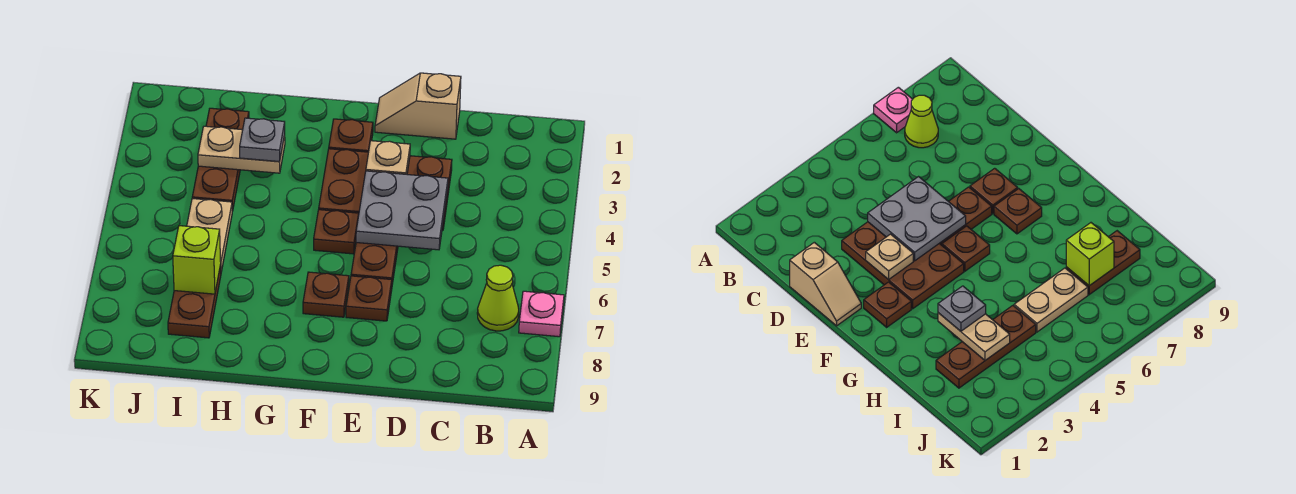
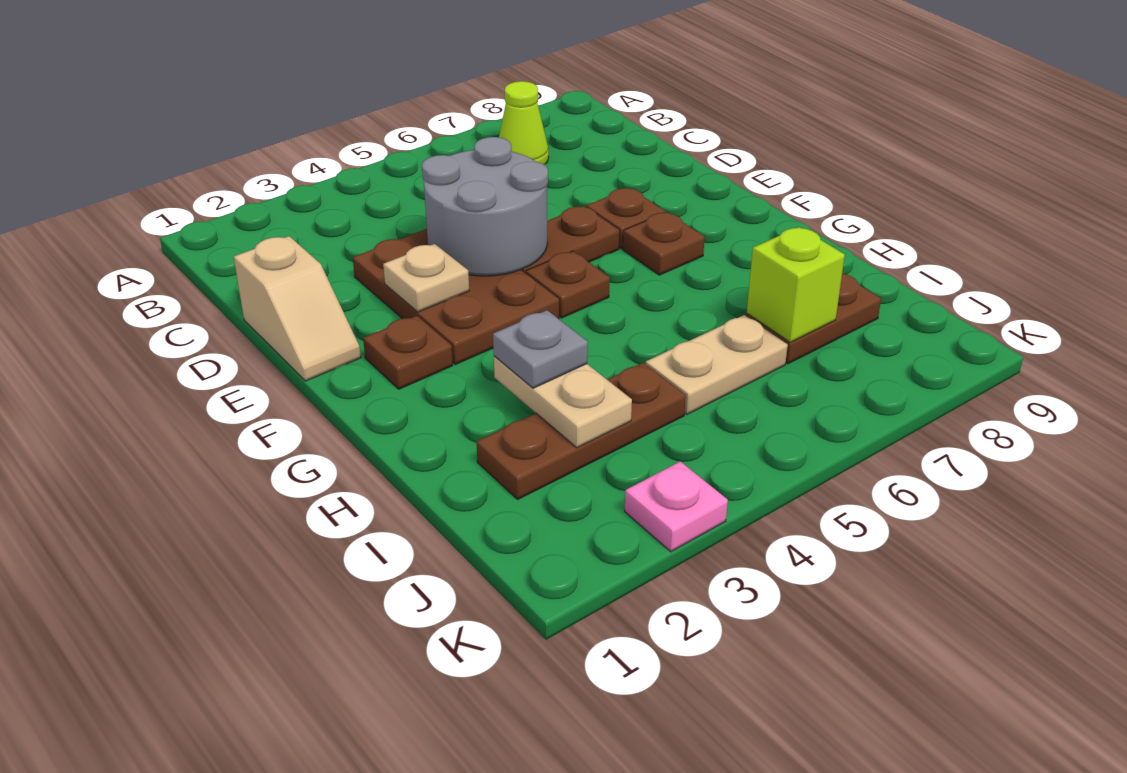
pink 1x1 plate [519,291,564,337] -> pink 1x1 plate moved to [625,461,728,552]
grey 2x2 plate [356,171,448,250] -> grey 2x2 round brick [422,137,548,276]

